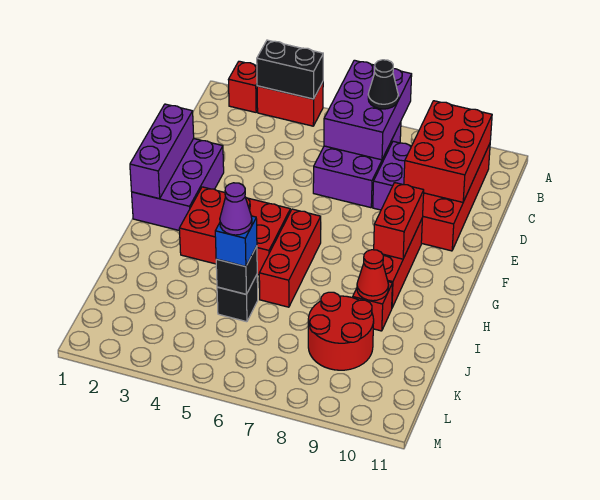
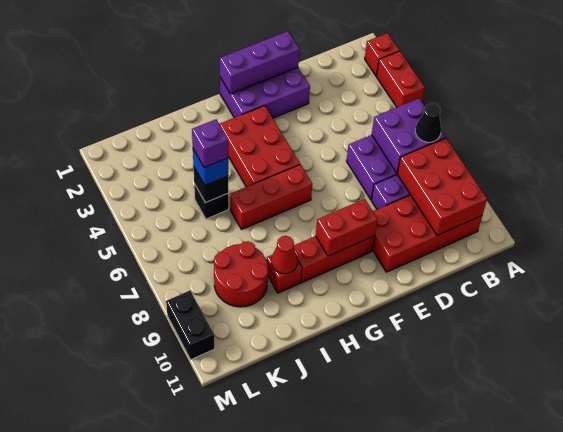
black 1x2 brick [257,40,323,99] -> black 1x2 brick moved to [166,290,215,360]
purple 2x3 brick [324,60,412,160] -> purple 2x2 brick [372,98,445,173]
red 2x3 brick [404,101,492,202] -> red 2x3 brick turned to [397,138,487,235]
purple 1x1 cone [220,183,252,235] -> purple 1x1 brick [192,119,228,168]

